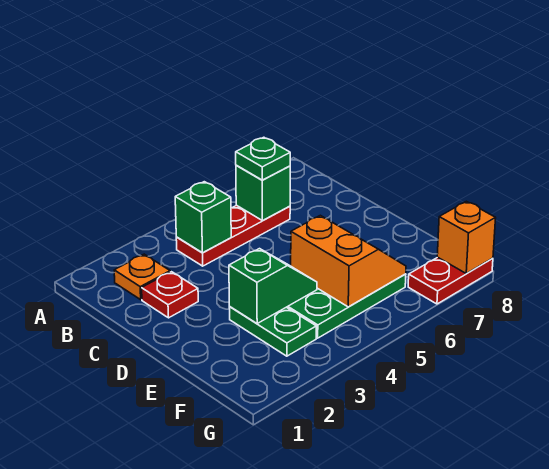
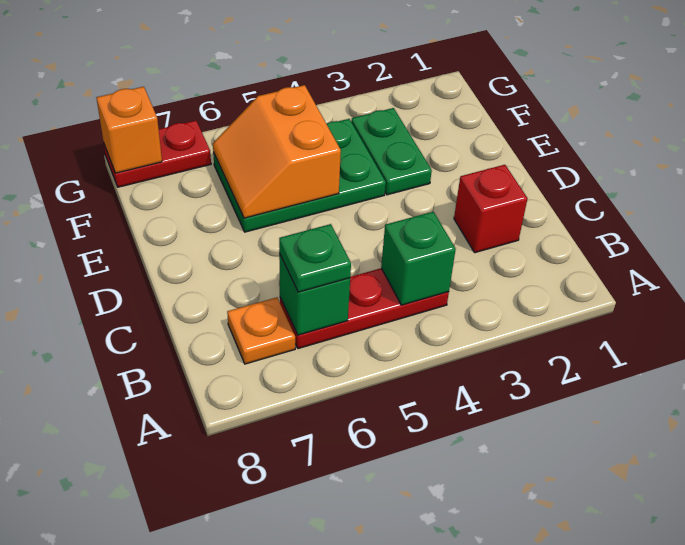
orange 1x1 plate [114,254,170,300] -> orange 1x1 plate moved to [227,297,295,364]
red 1x1 plate [142,272,198,318] -> red 1x1 brick [454,165,528,253]
green 1x2 slope [229,249,317,323] -> none

